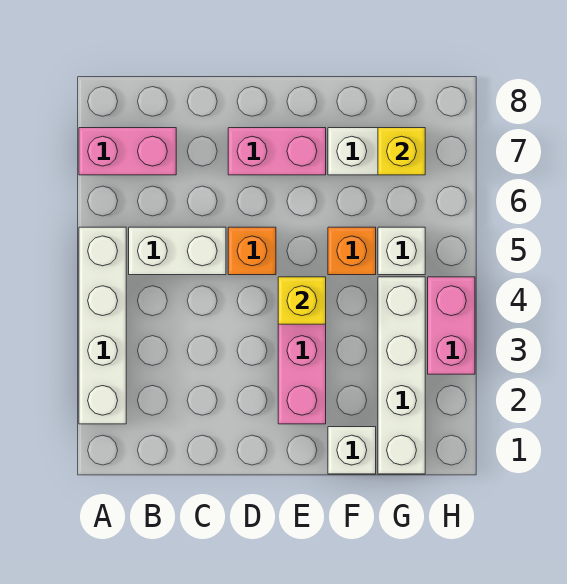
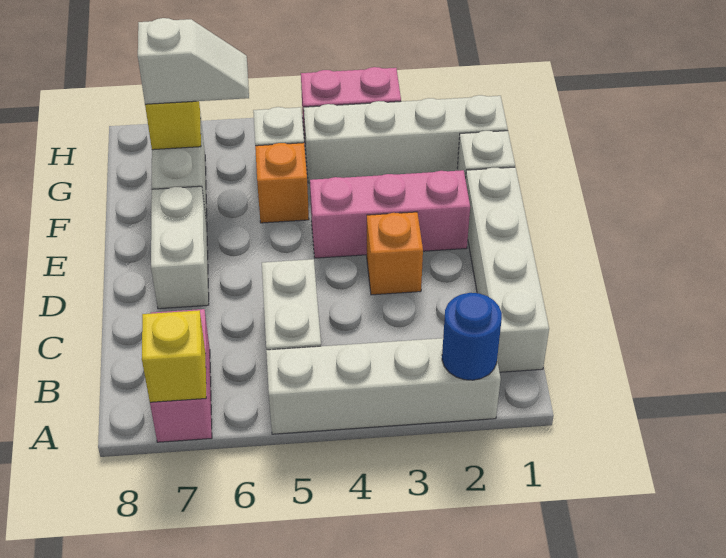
none -> blue 1x1 round brick [442,293,502,380]
none -> white 1x4 brick [466,167,549,372]
orange 1x1 brick [228,227,276,275] -> orange 1x1 brick moved to [367,212,423,295]
pink 1x2 brick [228,128,326,175] -> white 1x2 brick [151,186,209,309]
yellow 1x1 brick [278,277,326,324] -> yellow 1x1 brick moved to [142,310,206,402]
none -> white 1x2 slope [138,18,249,104]

